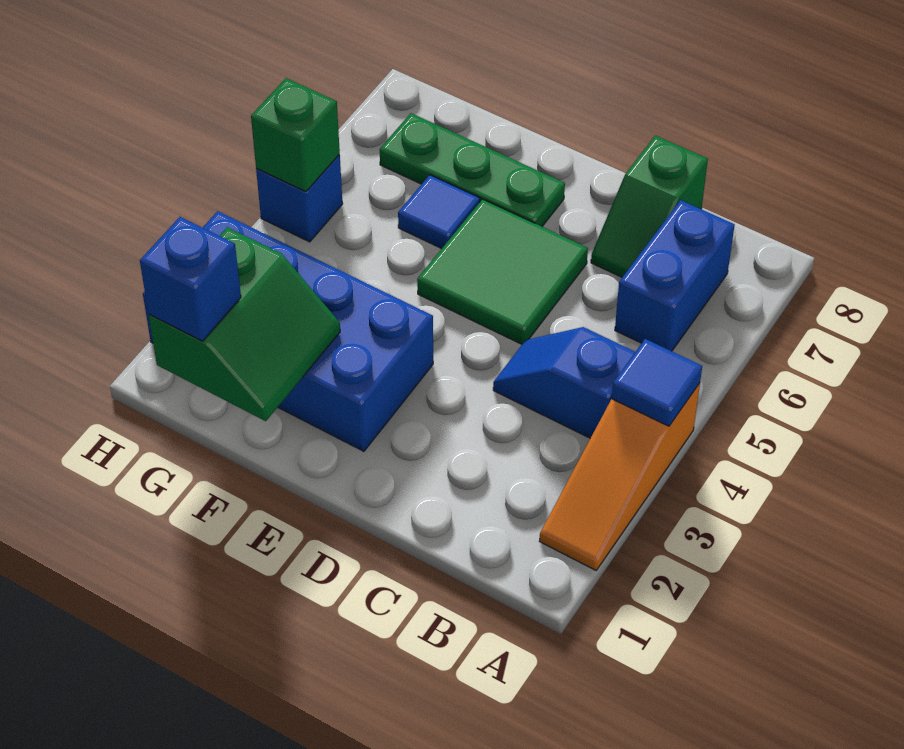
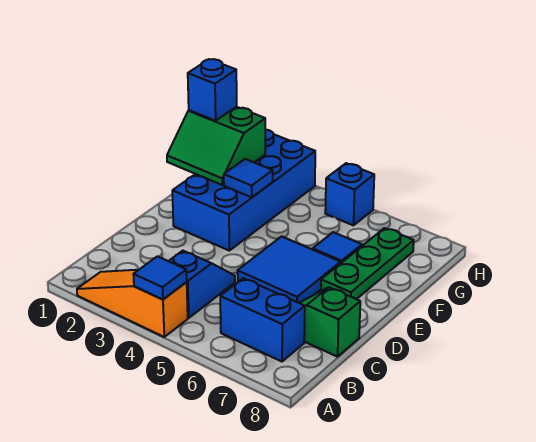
green 2x2 tile [417,199,588,344] -> blue 2x2 tile [237,236,341,303]
none -> blue 1x1 tile [224,159,273,197]
green 1x1 brick [251,78,340,192] -> none

